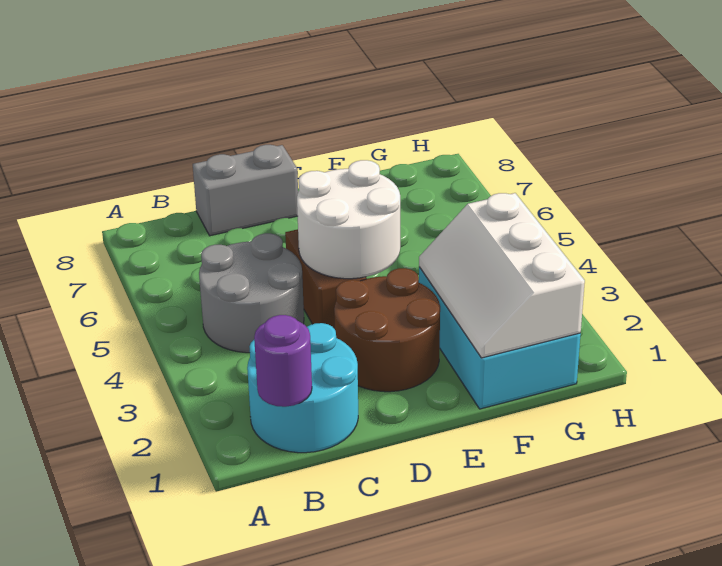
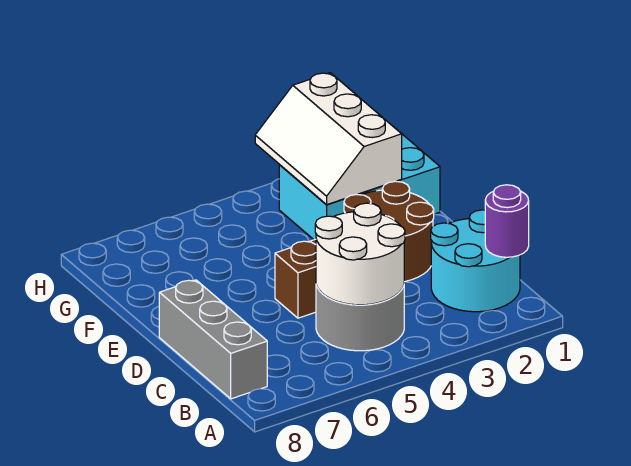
grey 1x2 brick [193,145,298,236] -> grey 1x3 brick [159,280,267,399]
white 2x2 round brick [297,160,400,279] -> white 2x2 round brick moved to [315,203,405,305]
white 2x3 slope [419,193,585,358] -> white 2x3 slope turned to [255,73,402,204]

